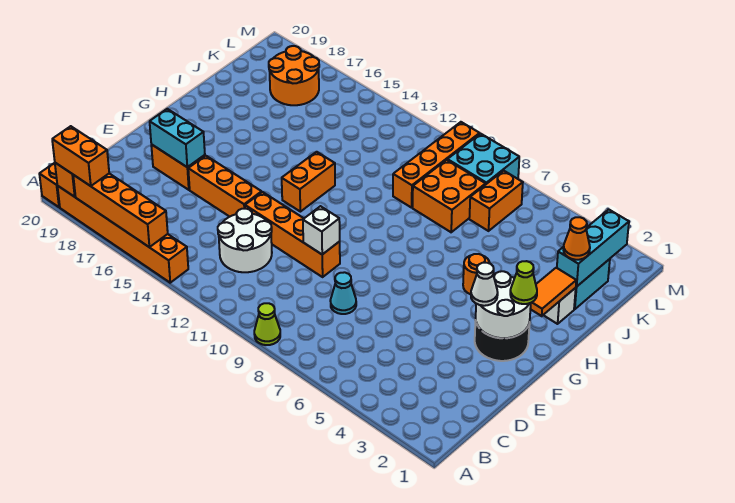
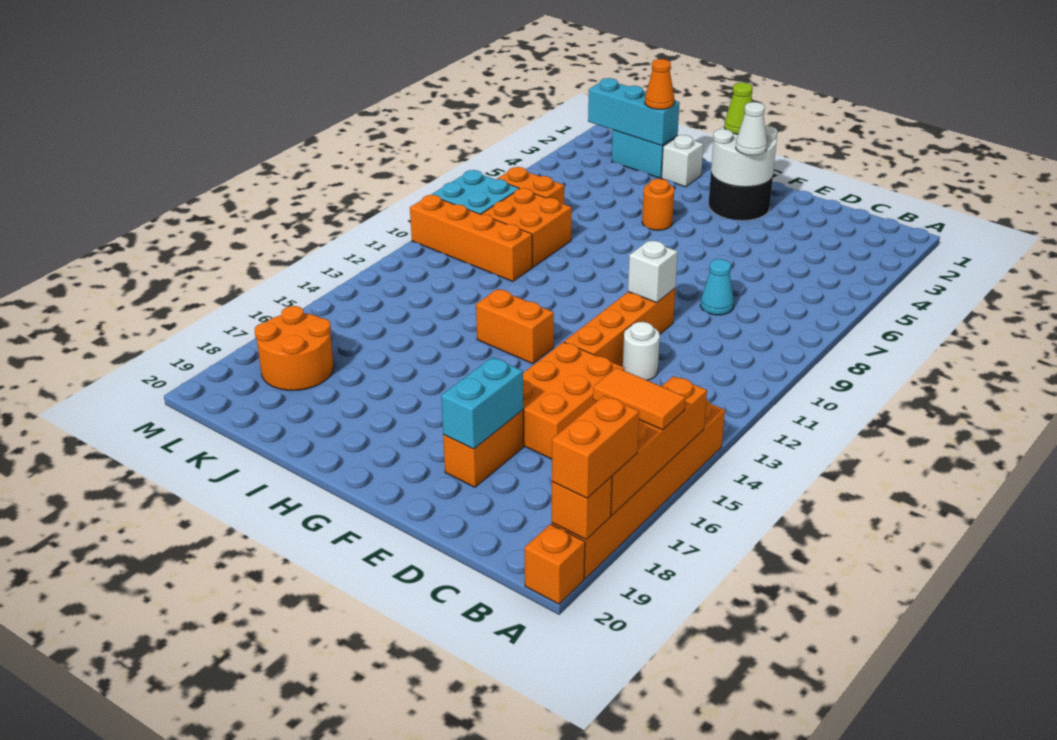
lime 1x1 cone [254,303,280,345] -> none
white 2x2 round brick [218,209,272,272] -> white 1x1 round brick [623,322,660,380]
orange 1x3 brick [188,156,262,217] -> orange 2x3 brick [523,342,625,459]
orange 1x2 tile [530,268,576,316] -> orange 1x2 tile moved to [593,367,686,430]

